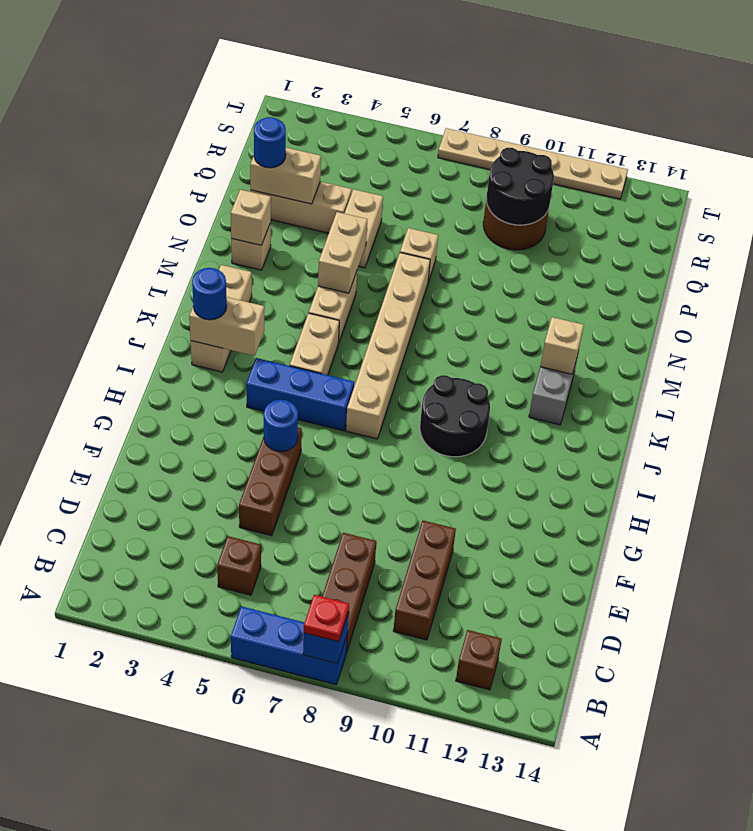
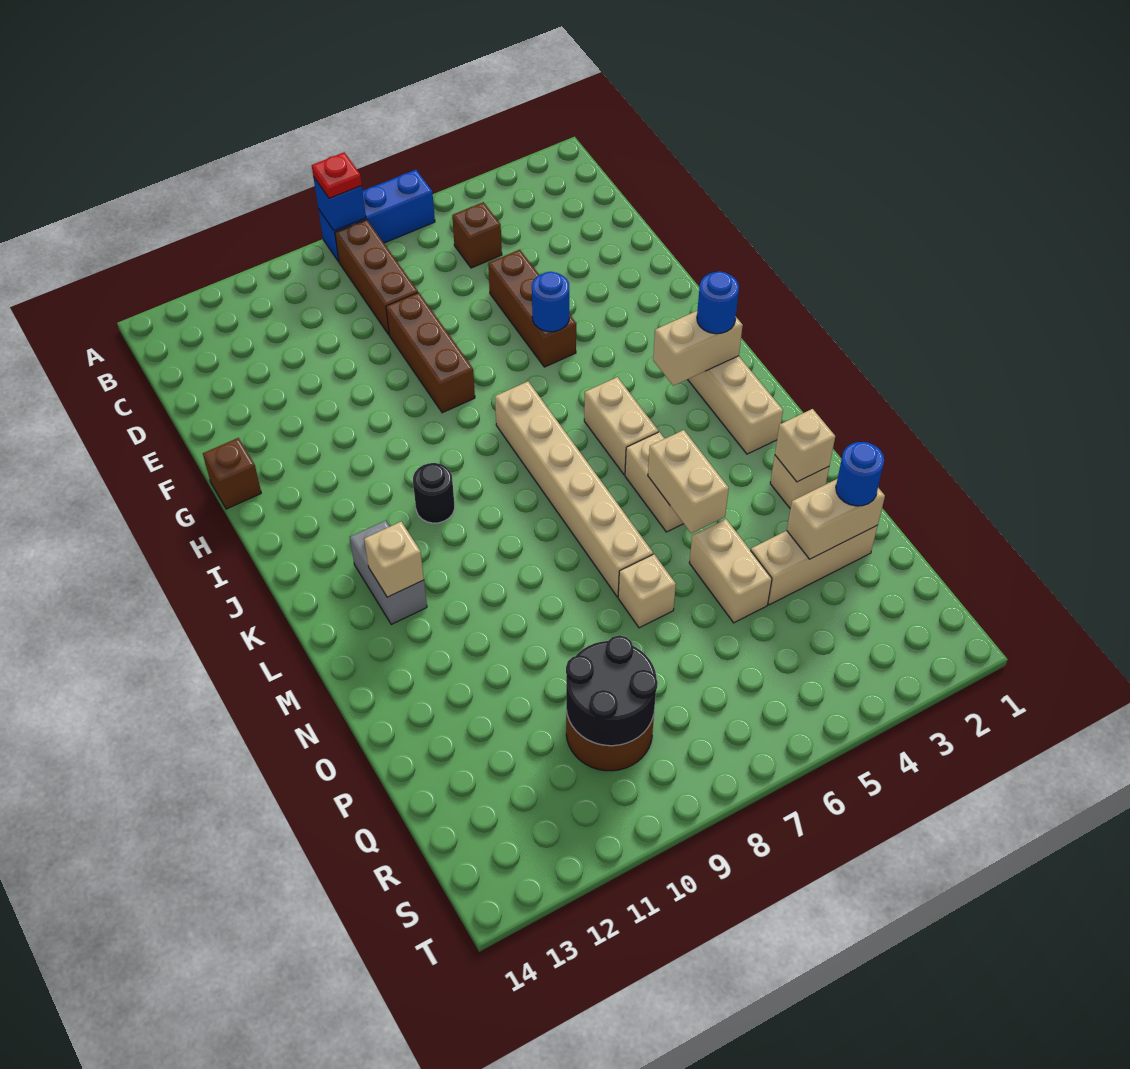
brown 1x1 brick [456,630,502,690] -> brown 1x1 brick moved to [203,438,261,509]
brown 1x3 brick [393,521,456,640] -> brown 1x3 brick moved to [386,292,475,413]
blue 1x3 brick [246,358,354,431] -> none
black 2x2 round brick [420,375,490,457] -> black 1x1 round brick [413,463,455,523]
tan 1x6 plate [438,128,628,199] -> none

